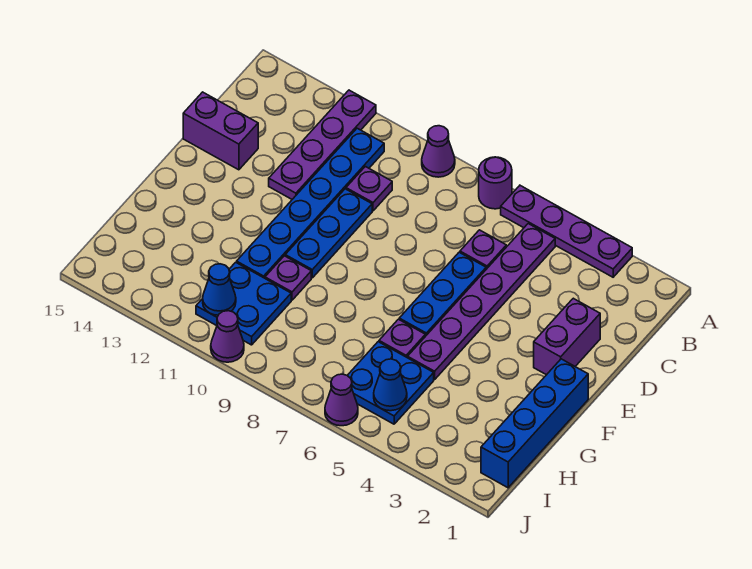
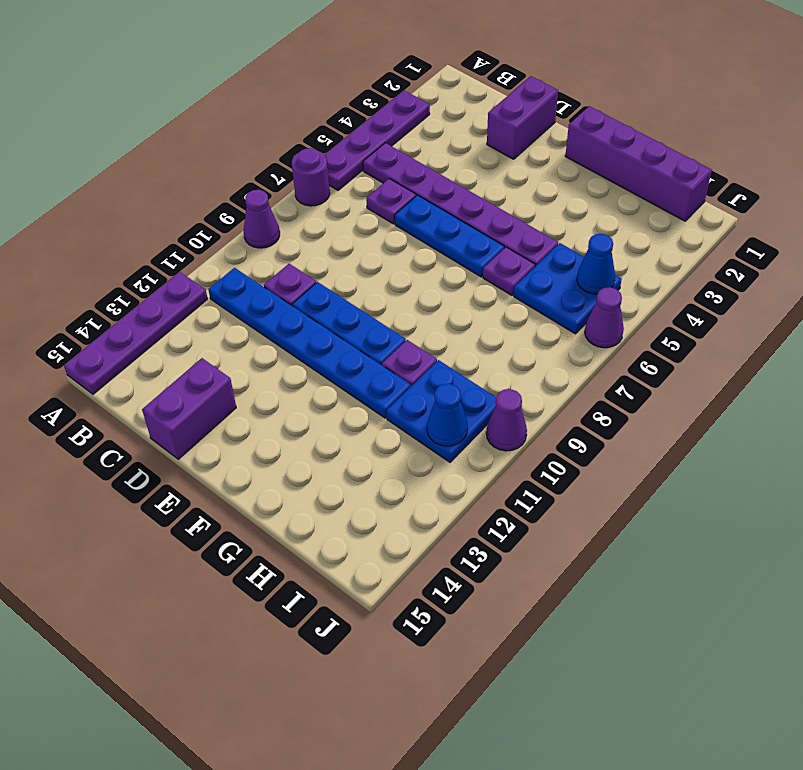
purple 1x4 plate [269,90,376,199] -> purple 1x4 plate turned to [64,272,208,394]
purple 1x2 brick [534,298,600,375] -> purple 1x2 brick turned to [487,76,558,159]
blue 1x4 brick [481,359,588,488] -> purple 1x4 brick [565,106,712,221]

